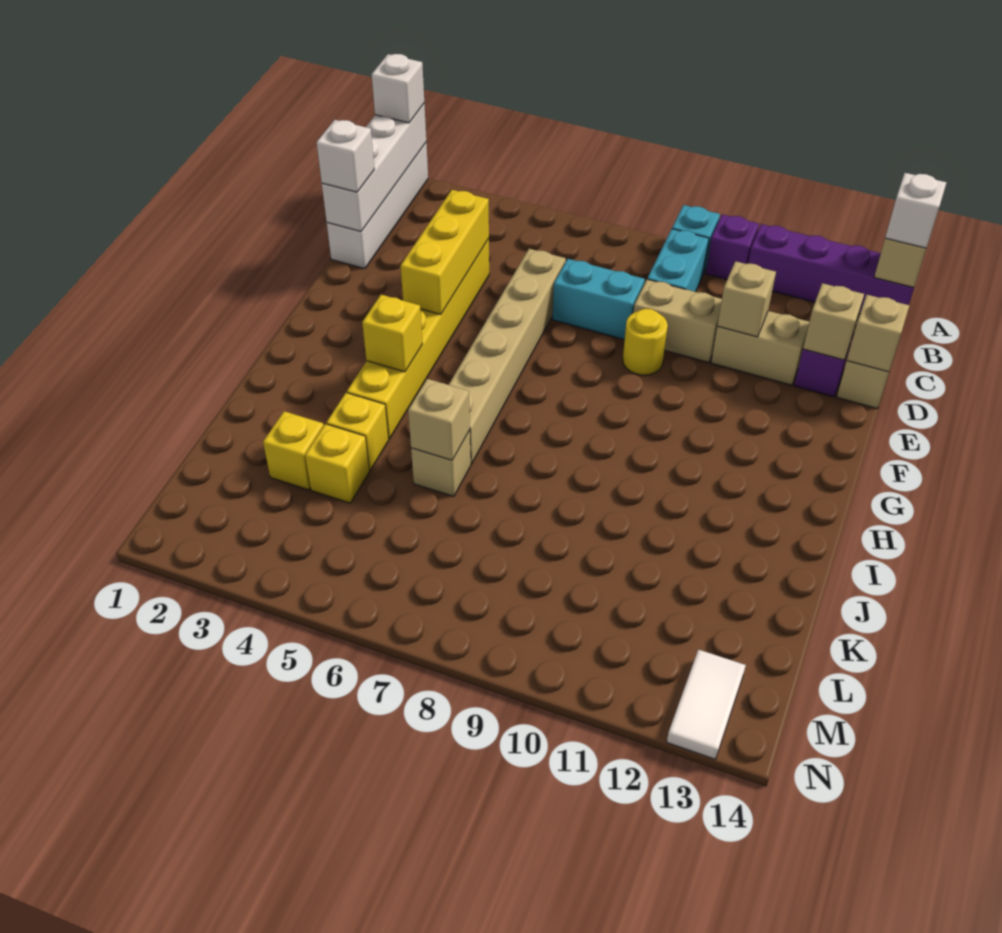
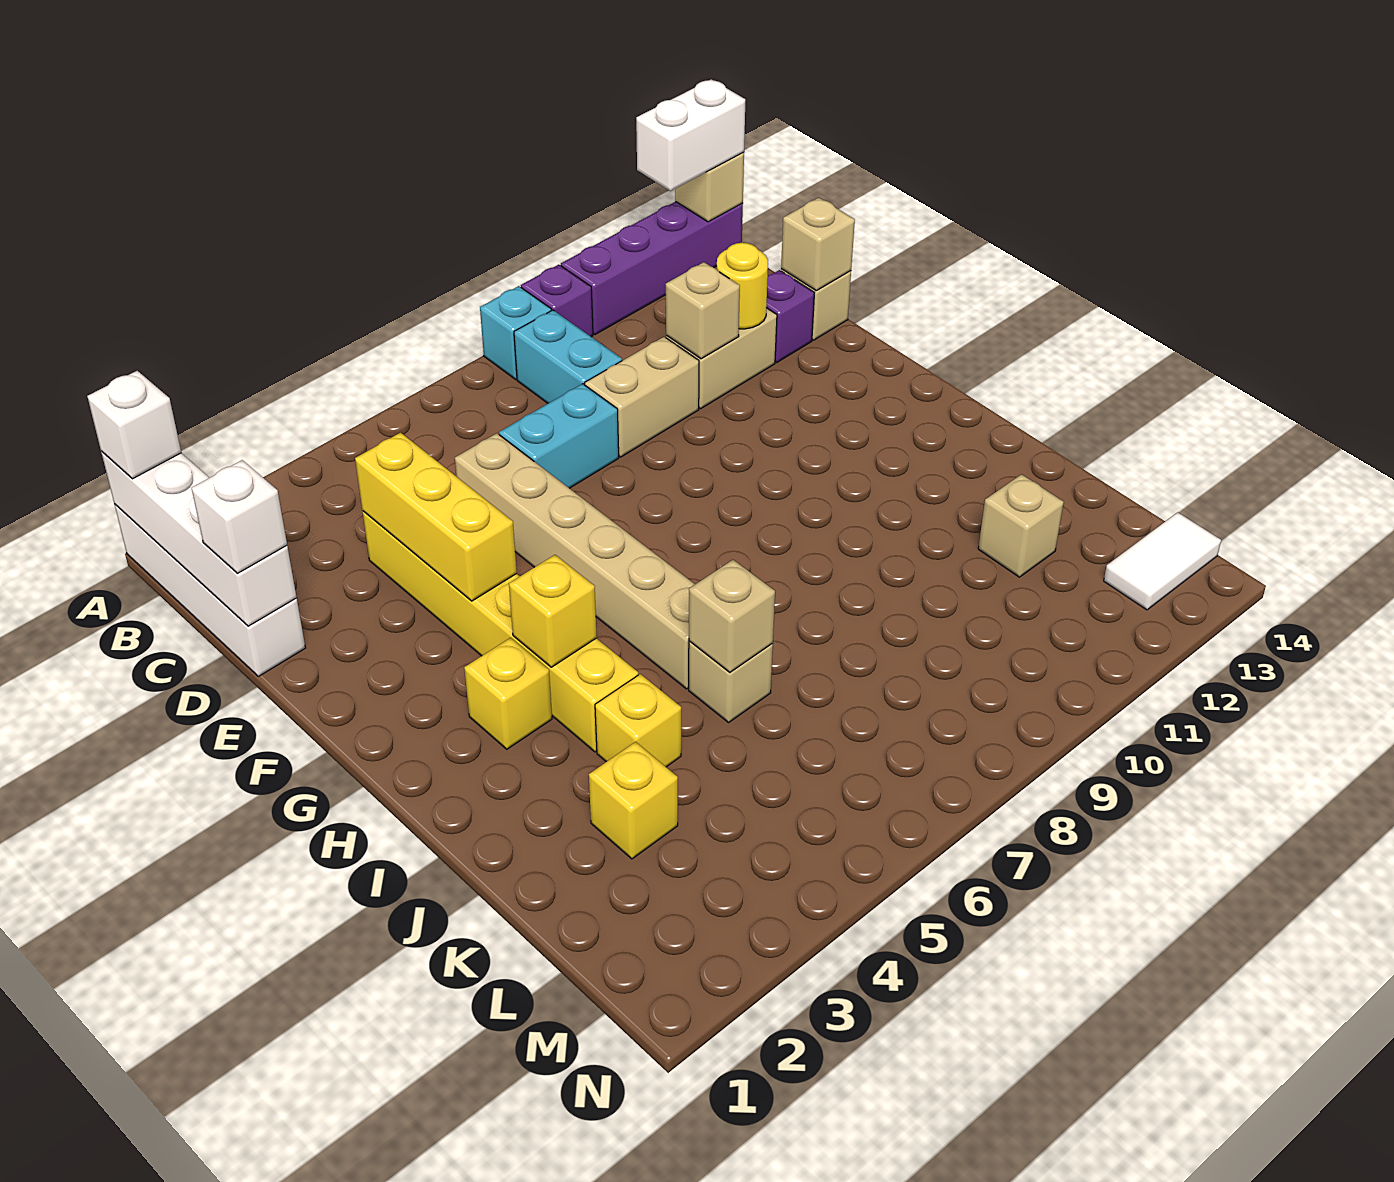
white 1x1 brick [885,173,947,248] -> white 1x2 brick [636,79,745,191]
tan 1x1 brick [803,283,864,360] -> tan 1x1 brick moved to [978,474,1064,577]
yellow 1x1 round brick [623,309,668,375] -> yellow 1x1 round brick moved to [717,243,768,329]
yellow 1x1 brick [305,424,369,503] -> yellow 1x1 brick moved to [464,638,552,749]
white 1x2 tile [667,650,746,759] -> white 1x2 tile turned to [1104,512,1221,610]

